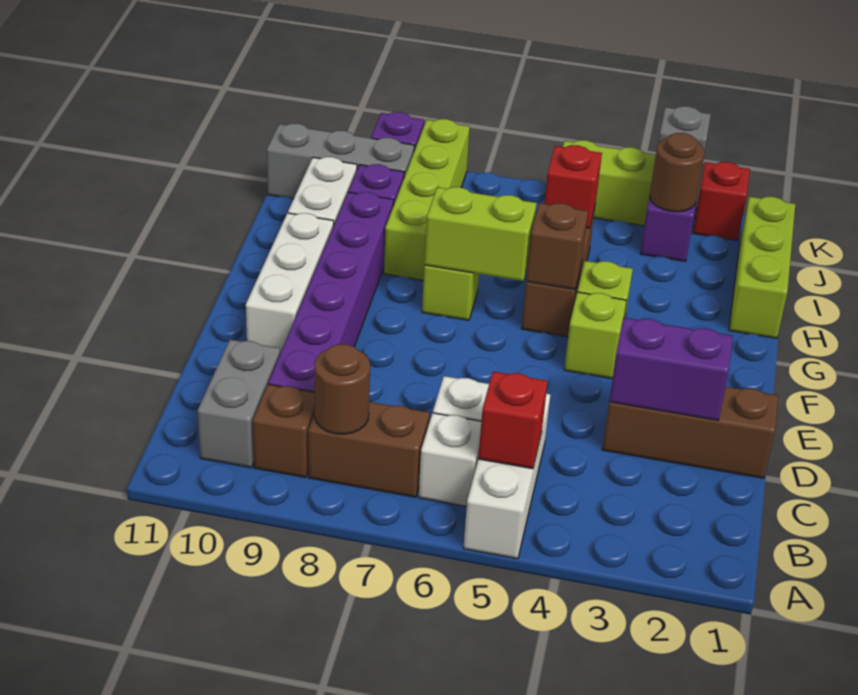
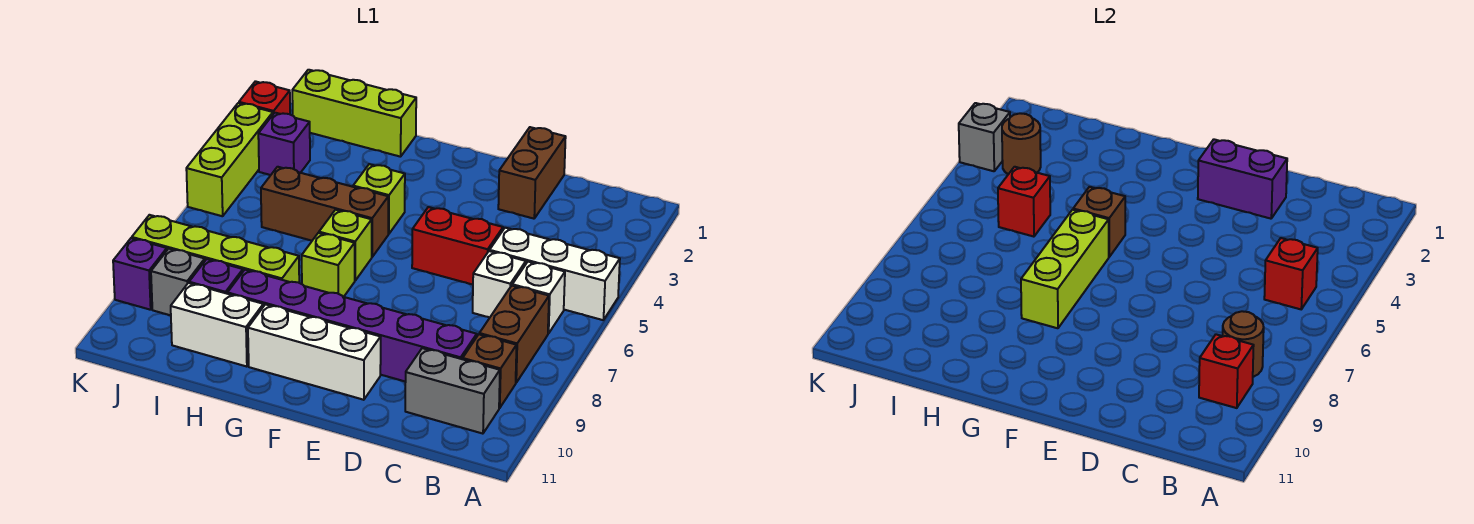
none -> red 1x1 brick [1199,334,1254,408]
brown 1x3 brick [602,387,778,478] -> brown 1x2 brick [498,127,566,219]
purple 1x2 brick [609,318,733,420] -> purple 1x2 brick turned to [1198,139,1287,219]
none -> red 1x2 brick [412,207,503,285]
lime 1x1 brick [564,292,627,379] -> lime 1x1 brick moved to [319,210,372,280]
lime 1x2 brick [424,187,537,281] -> lime 1x3 brick [1021,210,1109,328]
grey 1x3 brick [267,124,414,199] -> grey 1x1 brick [151,249,205,315]

